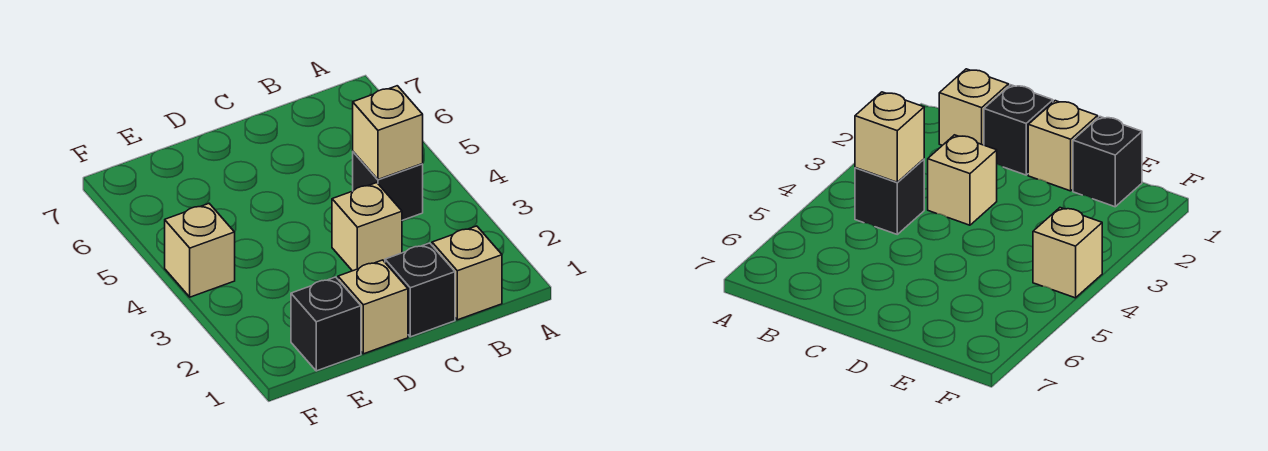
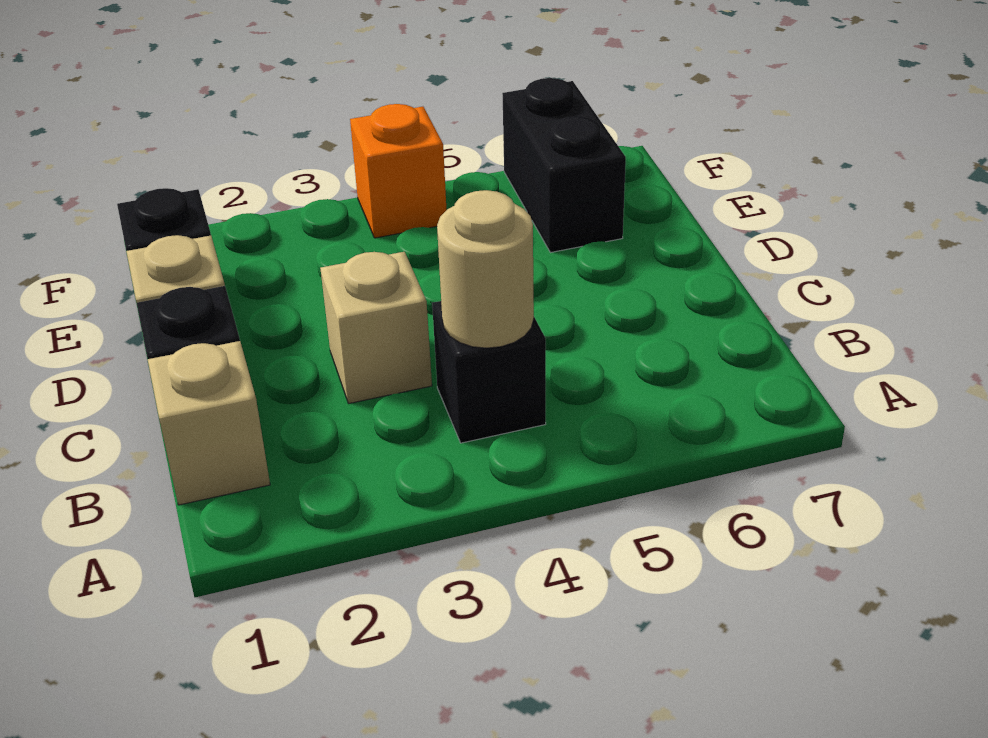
tan 1x1 brick [353,86,423,179] -> tan 1x1 round brick [437,190,534,348]
none -> black 1x2 brick [502,78,626,253]
tan 1x1 brick [165,204,235,297] -> orange 1x1 brick [350,104,446,238]

